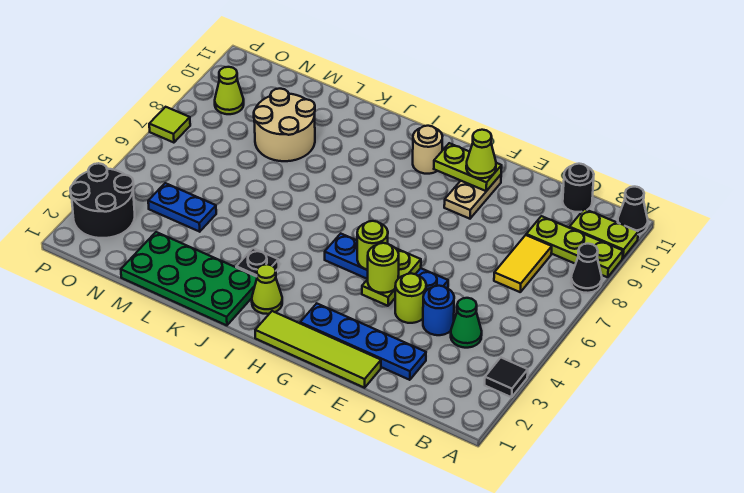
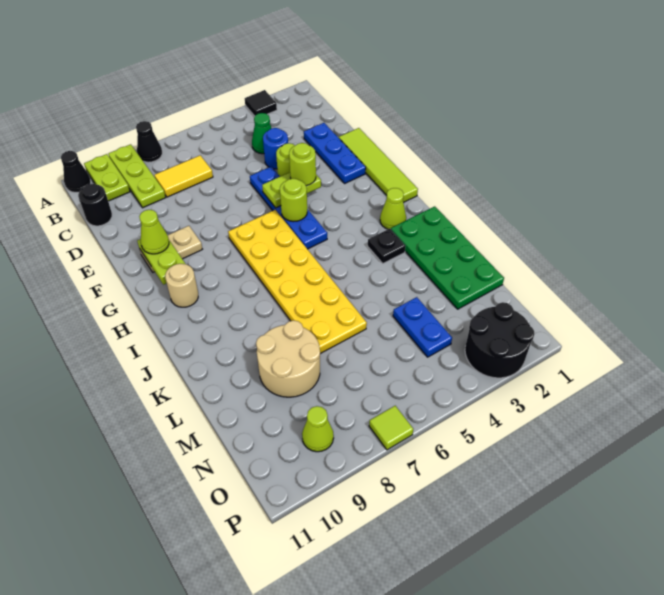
blue 1x4 plate [300,304,426,380] -> blue 1x3 plate [304,123,366,183]
none -> yellow 2x6 plate [228,210,367,354]

